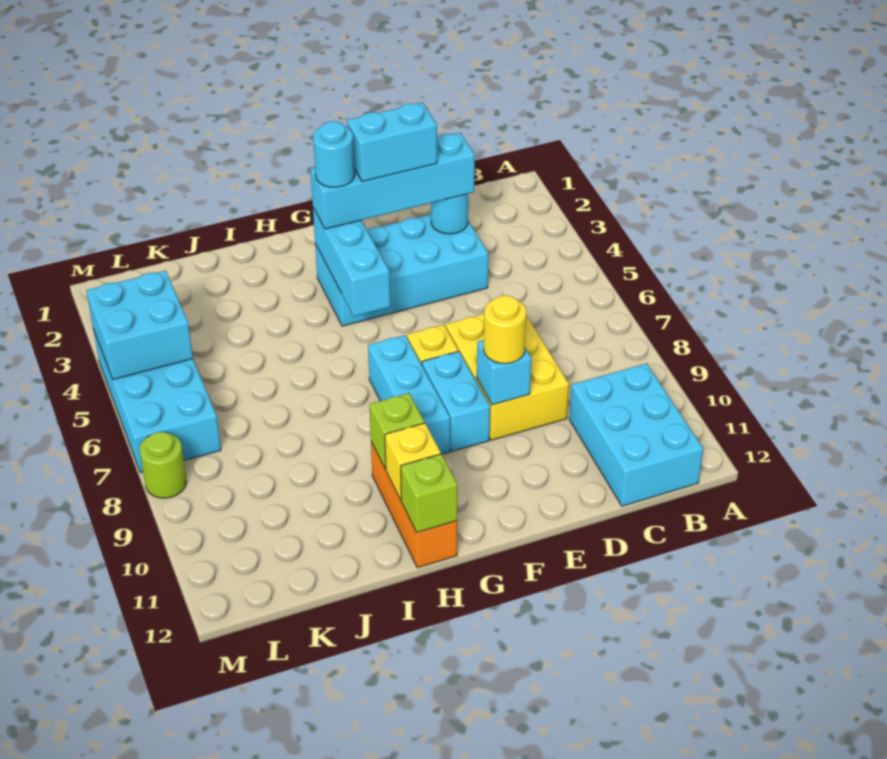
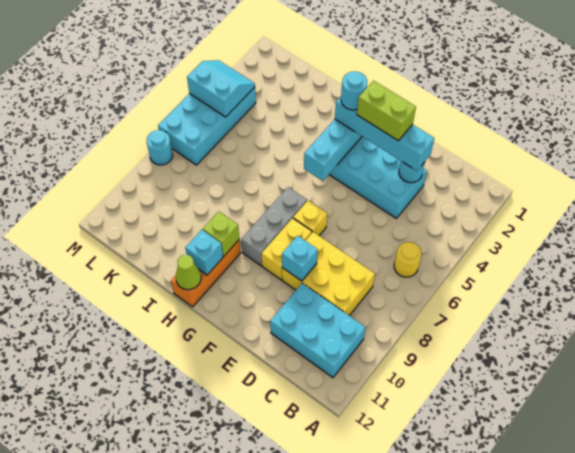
cyan 2x3 brick [569,364,703,506] -> cyan 2x3 brick turned to [270,283,365,378]
yellow 2x3 brick [446,314,569,440] -> yellow 2x3 brick turned to [282,232,375,316]
cyan 1x2 brick [347,102,437,182] -> lime 1x2 brick [357,81,416,141]
yellow 1x1 round brick [484,295,527,364] -> yellow 1x1 round brick moved to [394,242,422,277]
cyan 1x2 brick [422,351,490,451] -> yellow 1x2 brick [262,218,312,280]
cyan 1x3 brick [368,335,450,454] -> grey 1x3 brick [241,187,307,266]
yellow 1x1 brick [385,423,441,500] -> cyan 1x1 brick [185,230,223,275]
lime 1x1 brick [401,454,458,532] -> lime 1x1 cone [176,255,201,290]
cyan 2x2 brick [86,270,193,379] -> cyan 2x2 slope [187,60,255,117]
lime 1x1 round brick [140,432,187,498] -> cyan 1x1 round brick [147,130,173,165]

